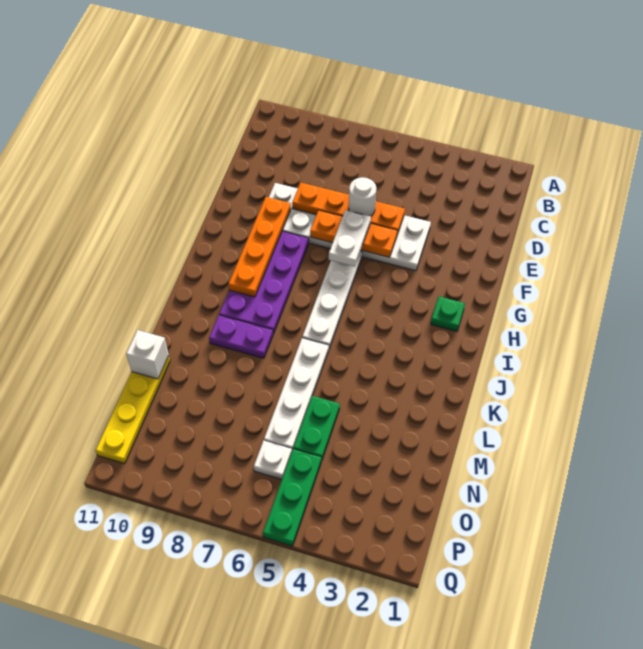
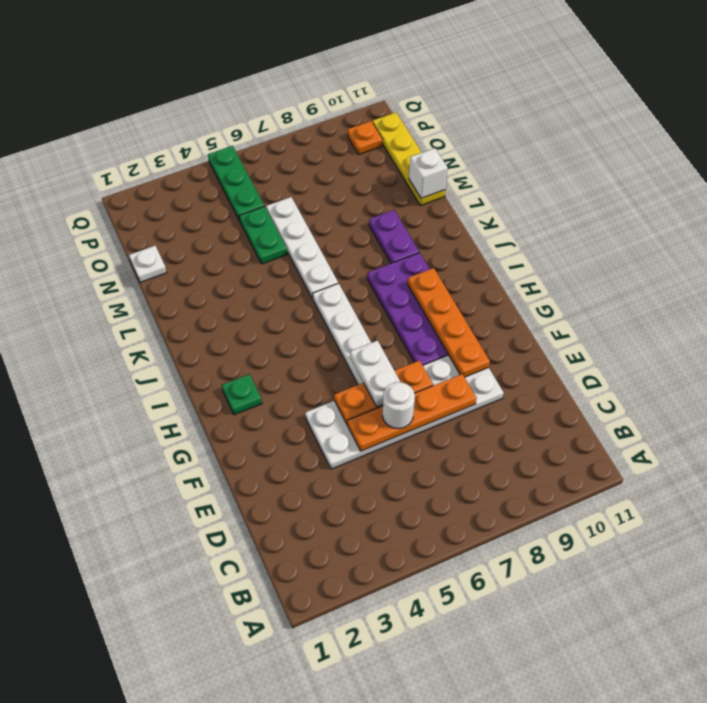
purple 1x2 plate [209,315,273,358] -> purple 1x2 plate turned to [369,210,419,263]
white 1x1 plate [254,441,292,479] -> white 1x1 plate moved to [129,246,167,282]
none -> orange 1x1 plate [347,121,383,154]

